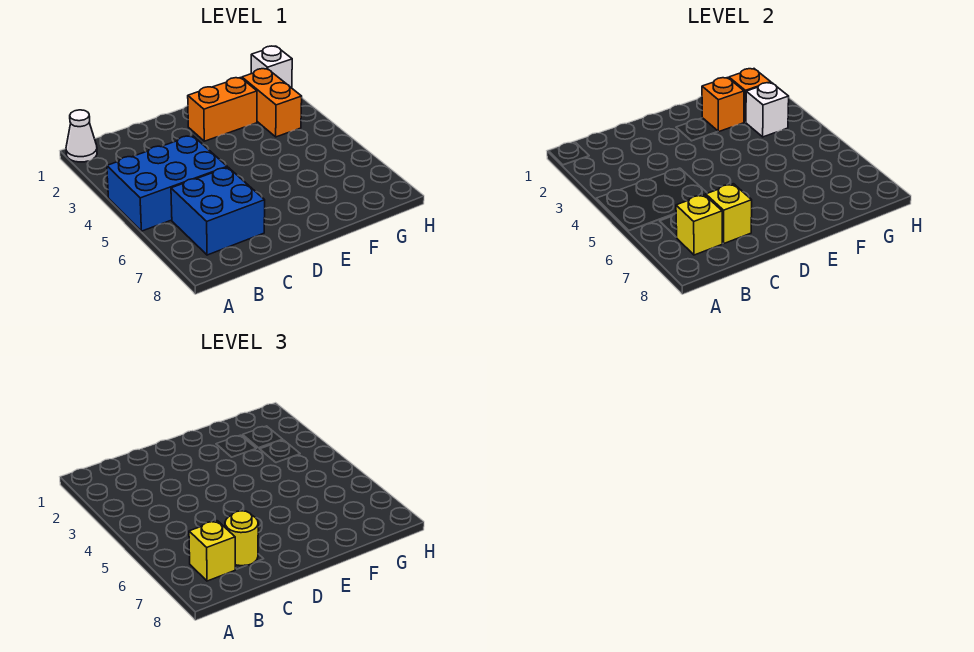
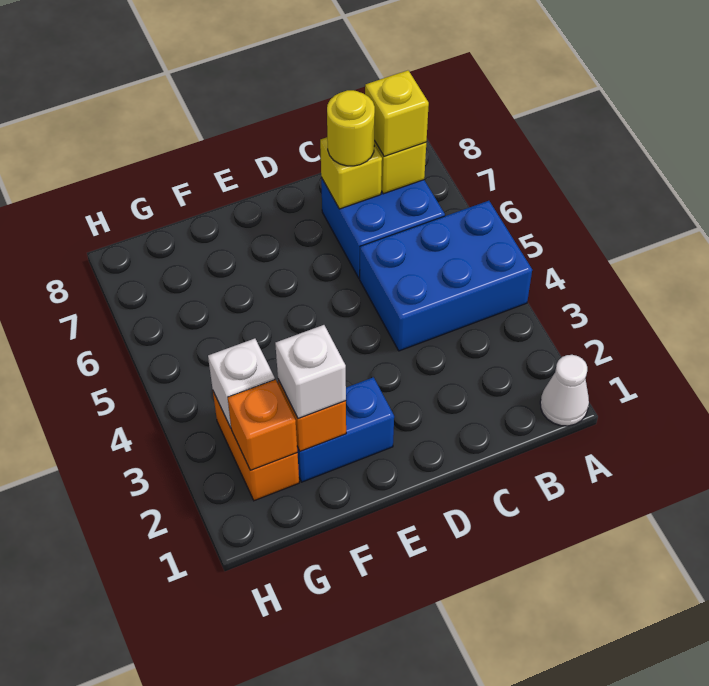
orange 1x2 brick [188,78,257,141] -> blue 1x2 brick [297,377,394,482]
white 1x1 brick [251,46,292,88] -> white 1x1 brick moved to [275,325,346,418]

